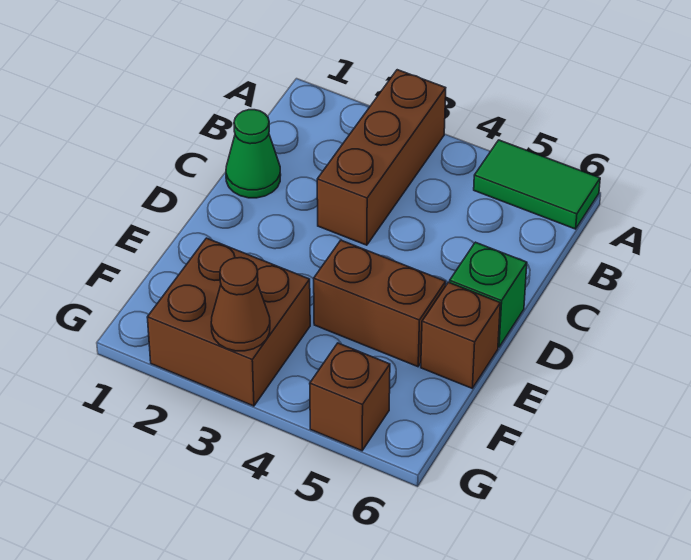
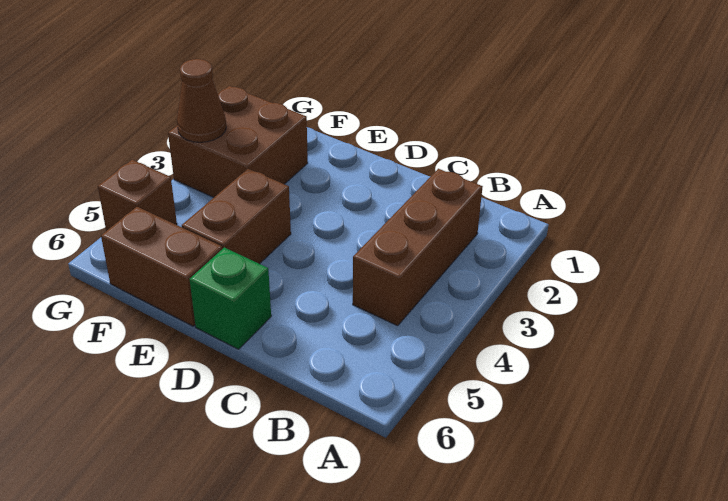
brown 1x3 brick [317,70,446,245] -> brown 1x3 brick turned to [353,169,483,326]
green 1x2 tile [474,140,600,229] -> none
green 1x1 cone [226,110,281,198] -> none
brown 1x1 brick [421,282,500,388] -> brown 1x2 brick [101,207,222,326]

